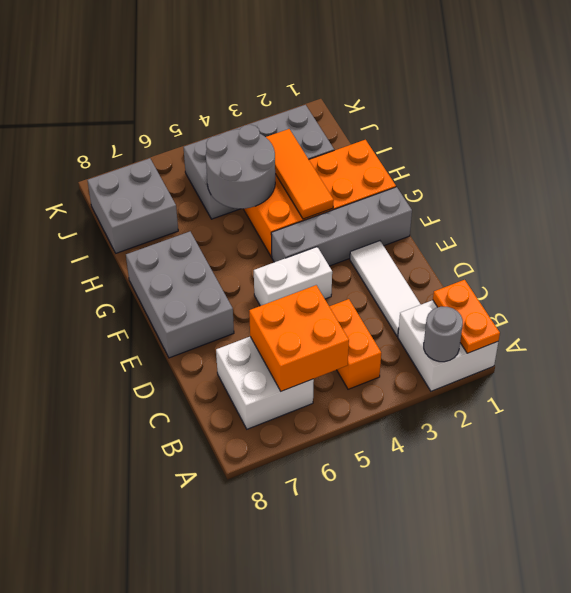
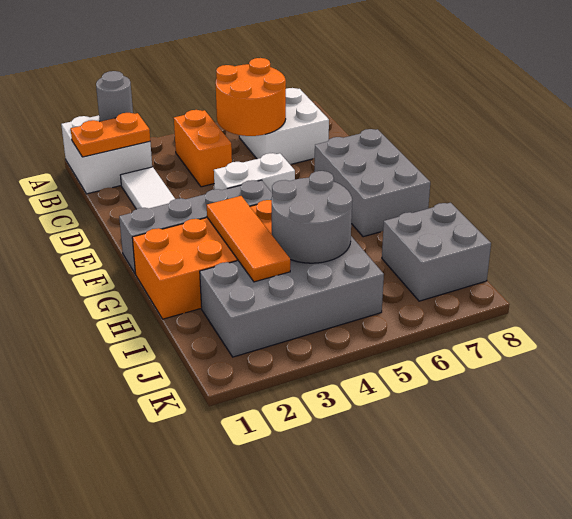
orange 1x2 plate [433,280,500,353] -> orange 1x2 plate turned to [71,113,150,157]
orange 2x2 brick [249,285,349,391] -> orange 2x2 round brick [216,58,286,136]

